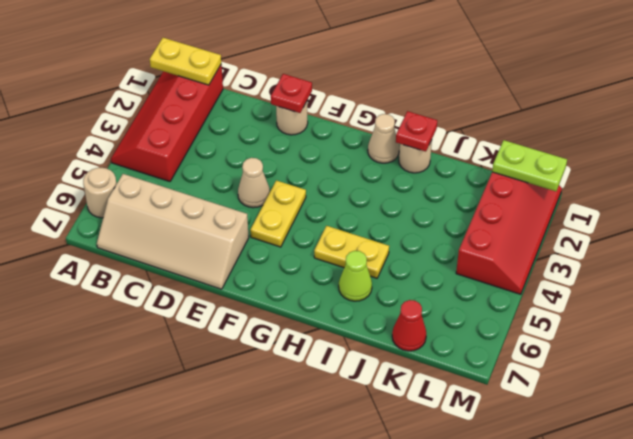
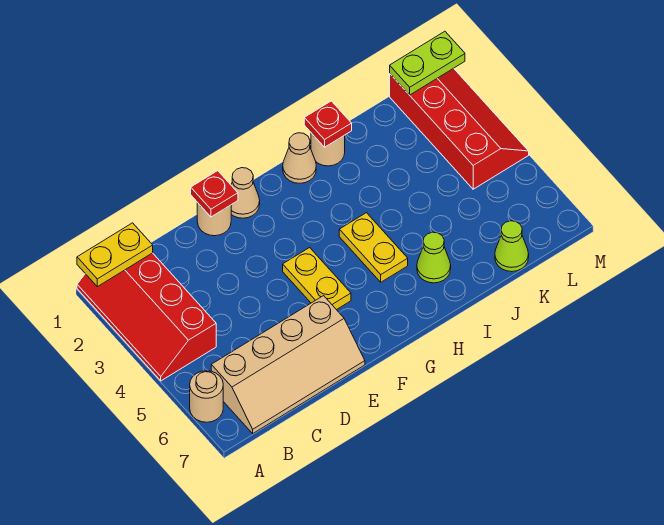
tan 1x1 cone [238,158,270,208] -> tan 1x1 cone moved to [231,168,260,218]
yellow 1x2 plate [314,226,389,278] -> yellow 1x2 plate turned to [339,213,408,282]
red 1x1 cone [392,300,426,351] -> lime 1x1 cone [495,221,529,272]

